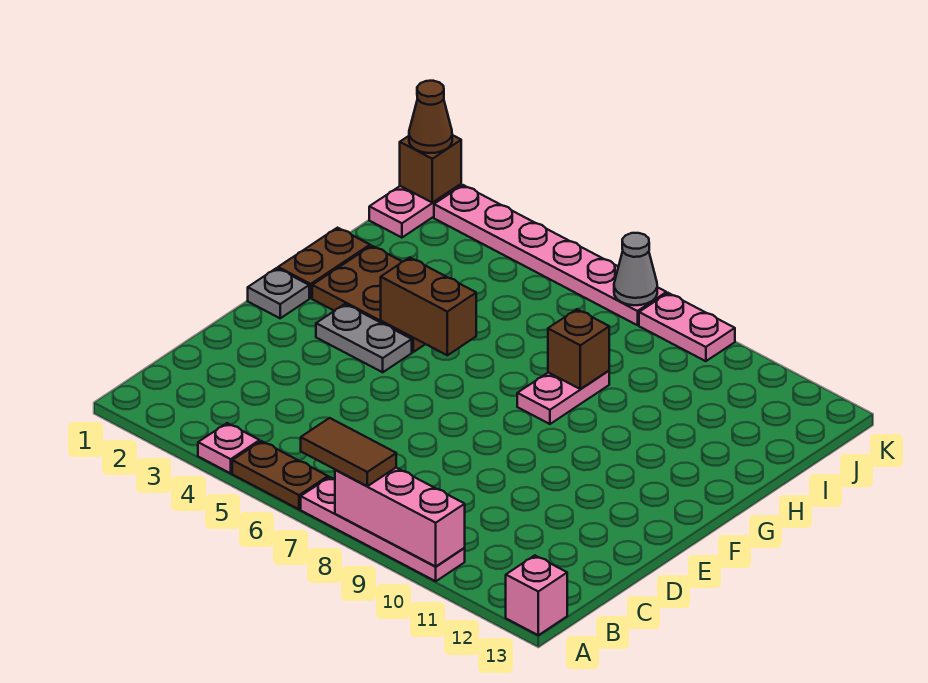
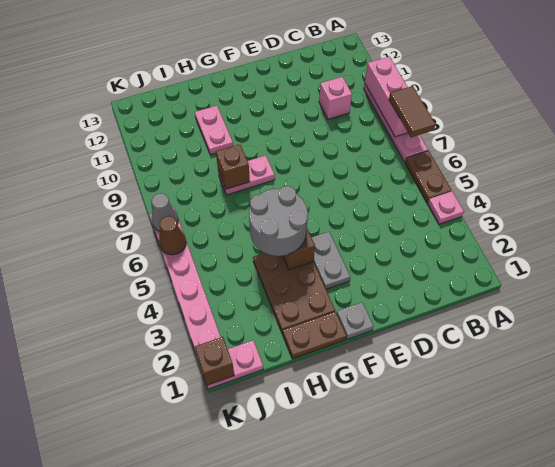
pink 1x1 brick [506,555,567,635] -> pink 1x1 brick moved to [319,77,352,119]
none -> grey 2x2 round brick [249,186,308,256]
brown 1x1 cone [409,81,452,153] -> brown 1x1 cone moved to [159,216,186,255]
pink 1x2 plate [639,293,735,361] -> pink 1x2 plate moved to [195,106,233,155]

